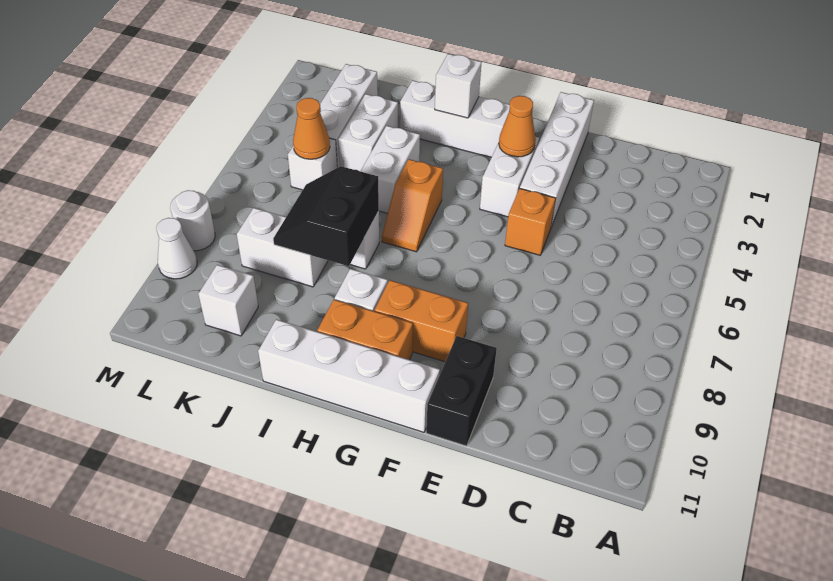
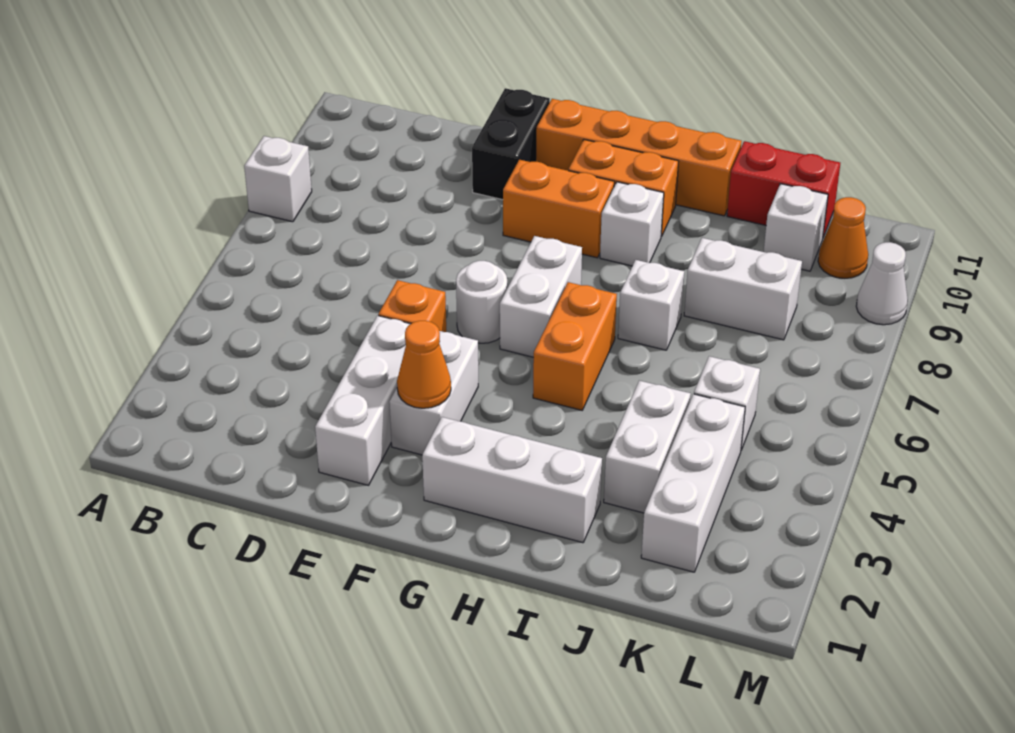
white 1x4 brick [520,92,594,227] -> white 1x3 brick [315,316,410,485]
white 1x4 brick [258,319,440,432] -> orange 1x4 brick [536,99,742,216]
white 1x1 brick [435,54,482,118] -> white 1x1 brick moved to [244,136,312,222]
orange 1x2 slope [382,159,443,252] -> orange 1x2 brick [533,282,617,410]
white 1x2 brick [361,126,420,213] -> white 1x2 brick moved to [500,236,582,357]
black 2x2 slope [273,166,379,266] -> none
none -> red 1x2 brick [727,141,840,237]
orange 1x1 cone [293,98,330,159] -> orange 1x1 cone moved to [818,197,868,278]
white 1x1 round brick [170,190,215,251] -> white 1x1 round brick moved to [456,261,507,343]

